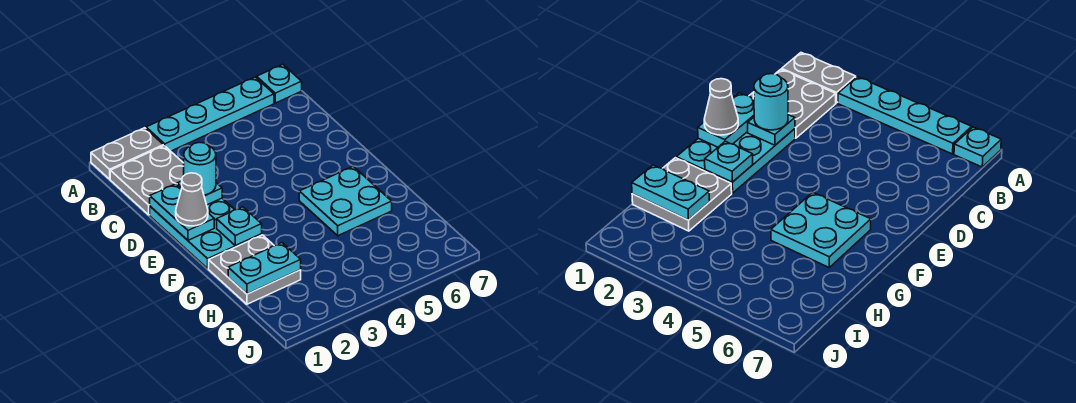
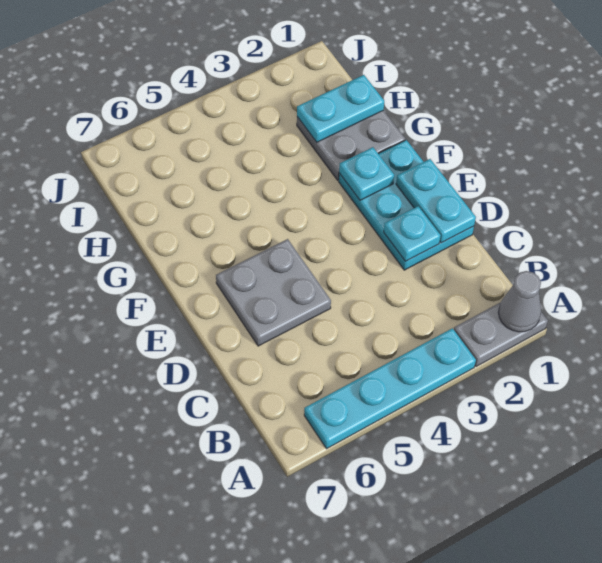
cyan 1x1 plate [257,64,302,103] -> none
grey 2x2 plate [110,146,184,215] -> grey 2x2 plate moved to [216,239,331,346]
cyan 1x1 round brick [184,142,216,195] -> none
grey 1x1 cone [176,173,208,226] -> grey 1x1 cone moved to [498,271,541,332]
cyan 2x2 plate [299,166,392,236] -> none

